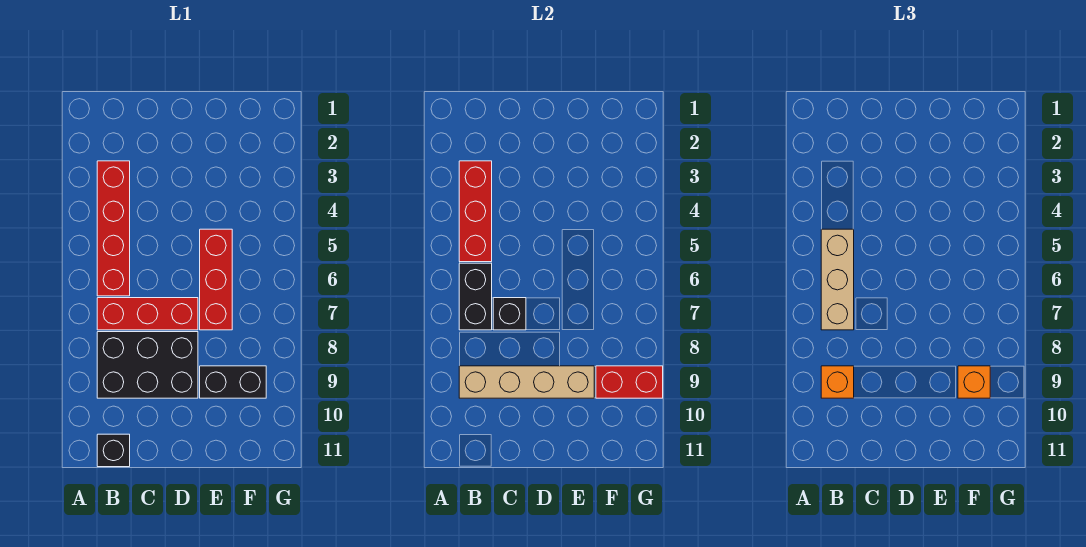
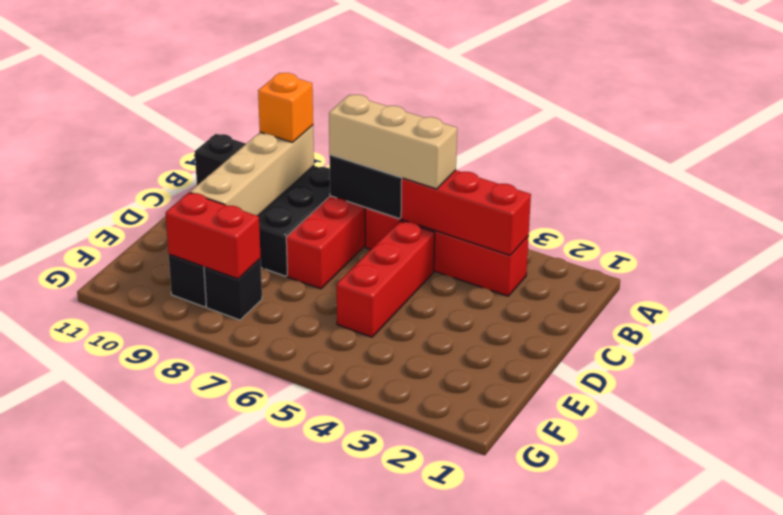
black 1x1 brick [493,298,526,330] -> black 1x1 brick moved to [204,259,262,320]
red 1x3 brick [200,229,232,330] -> red 1x3 brick turned to [337,221,435,337]
red 1x2 brick [596,366,663,398] -> red 1x2 brick turned to [166,193,261,279]
orange 1x1 brick [958,366,990,398] -> none

